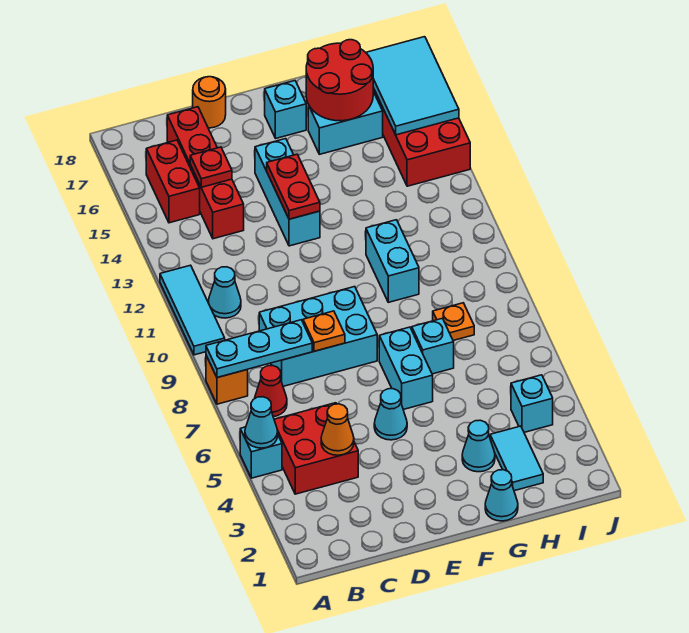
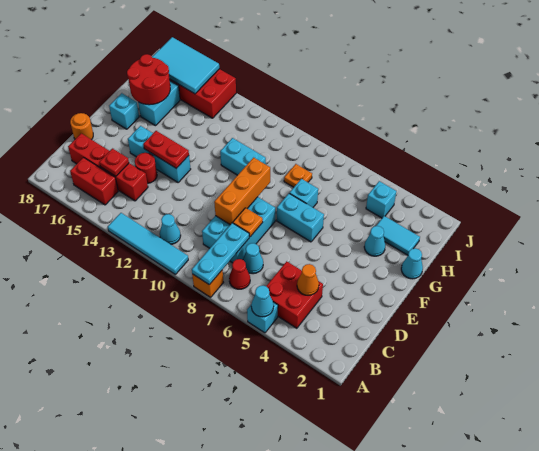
cyan 1x3 tile [160,265,225,355] -> cyan 1x4 tile [108,213,188,274]
none -> orange 1x3 brick [214,158,270,225]
none -> red 1x1 round brick [135,153,157,183]
cyan 1x1 cone [374,389,407,440] -> cyan 1x1 cone moved to [243,243,263,274]

